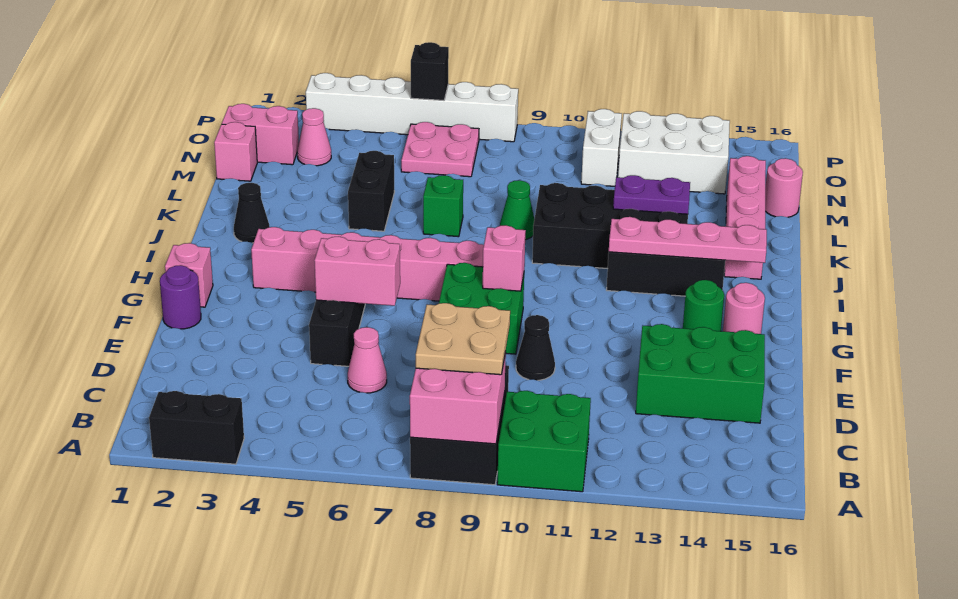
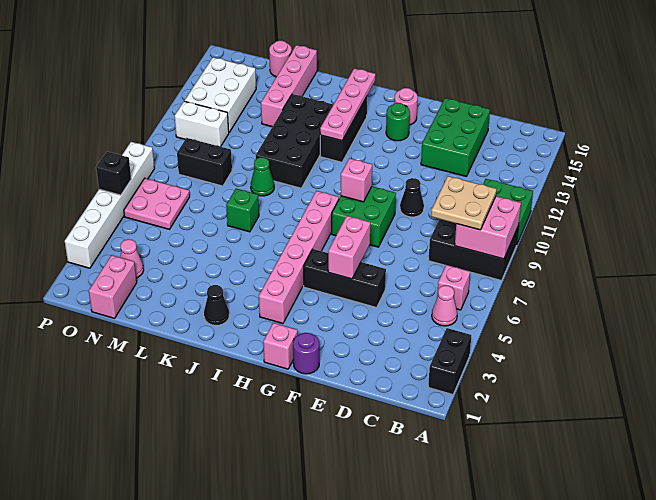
pink 1x1 cone [348,327,387,393] -> pink 1x1 cone moved to [432,285,457,326]
pink 1x4 brick [724,156,766,279] -> pink 1x4 brick turned to [261,45,317,127]
black 1x2 brick [348,151,395,231] -> black 1x2 brick moved to [177,138,232,186]
purple 1x2 plate [613,175,690,214] -> none
pink 1x1 brick [214,122,257,181] -> pink 1x1 brick moved to [437,265,470,310]

